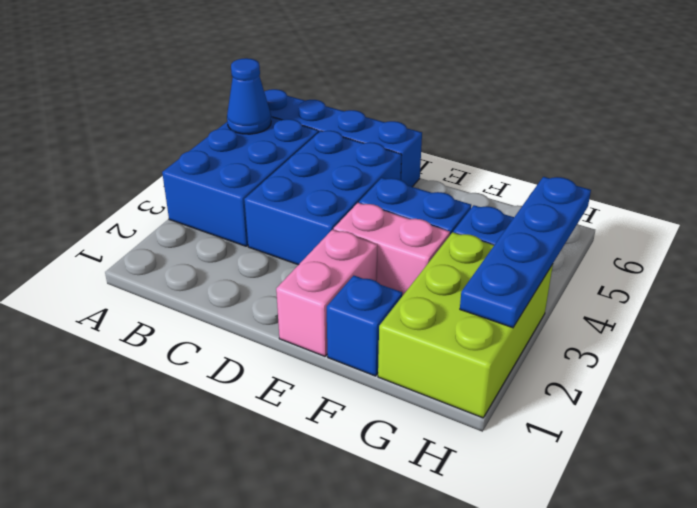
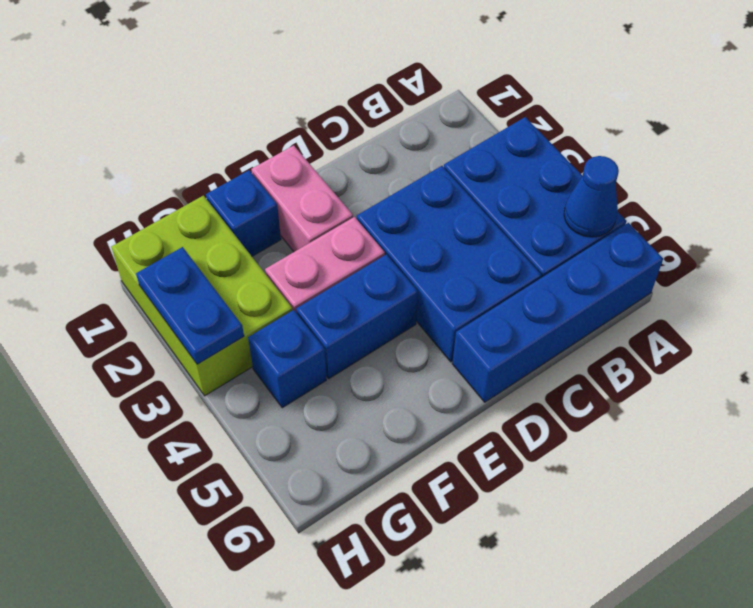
blue 1x4 plate [460,177,591,328] -> blue 1x2 plate [136,247,244,364]

